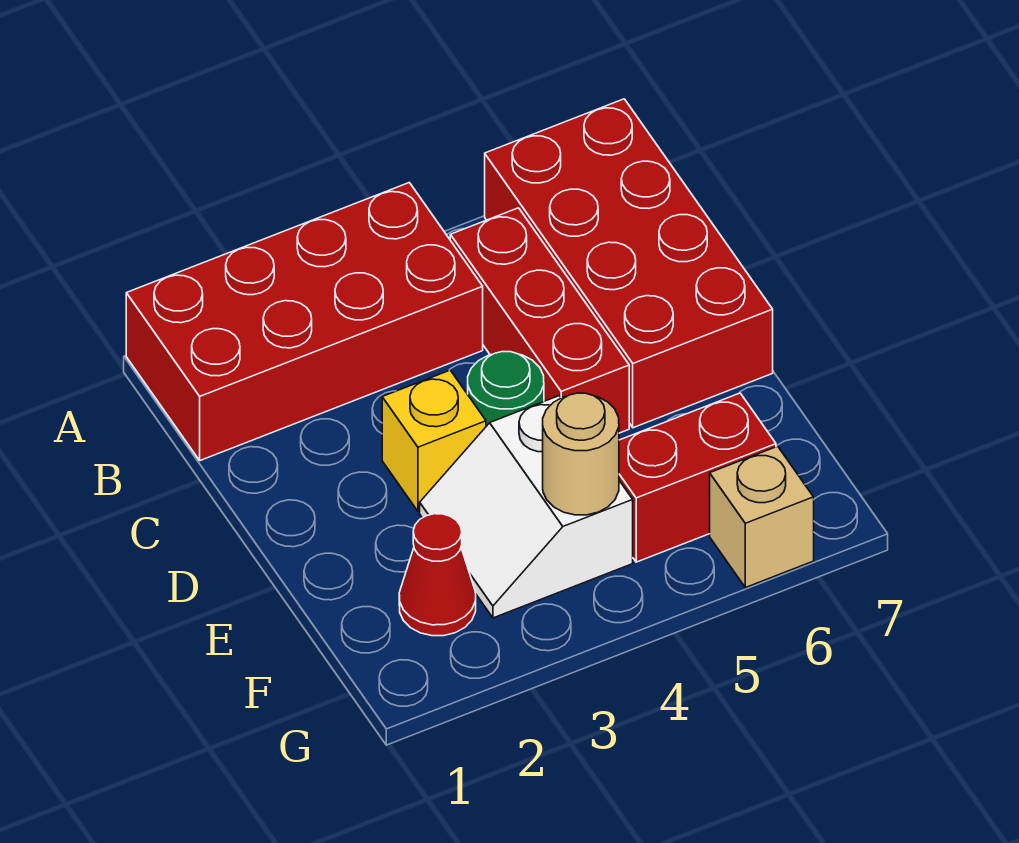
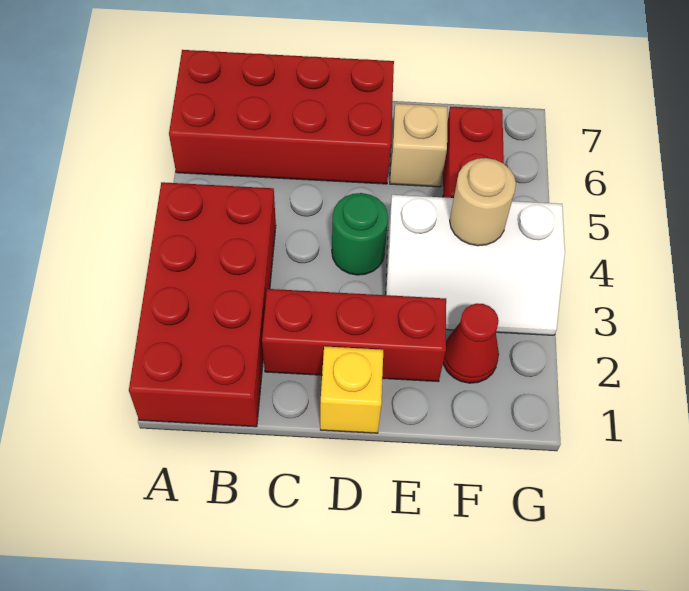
red 1x3 brick [450,208,629,433] -> red 1x3 brick moved to [262,289,446,382]
yellow 1x1 brick [382,370,486,511] -> yellow 1x1 brick moved to [320,346,383,433]
white 2x2 slope [420,396,633,618] -> white 2x3 slope [386,195,565,335]
tan 1x1 brick [710,446,814,588] -> tan 1x1 brick moved to [390,104,447,187]

